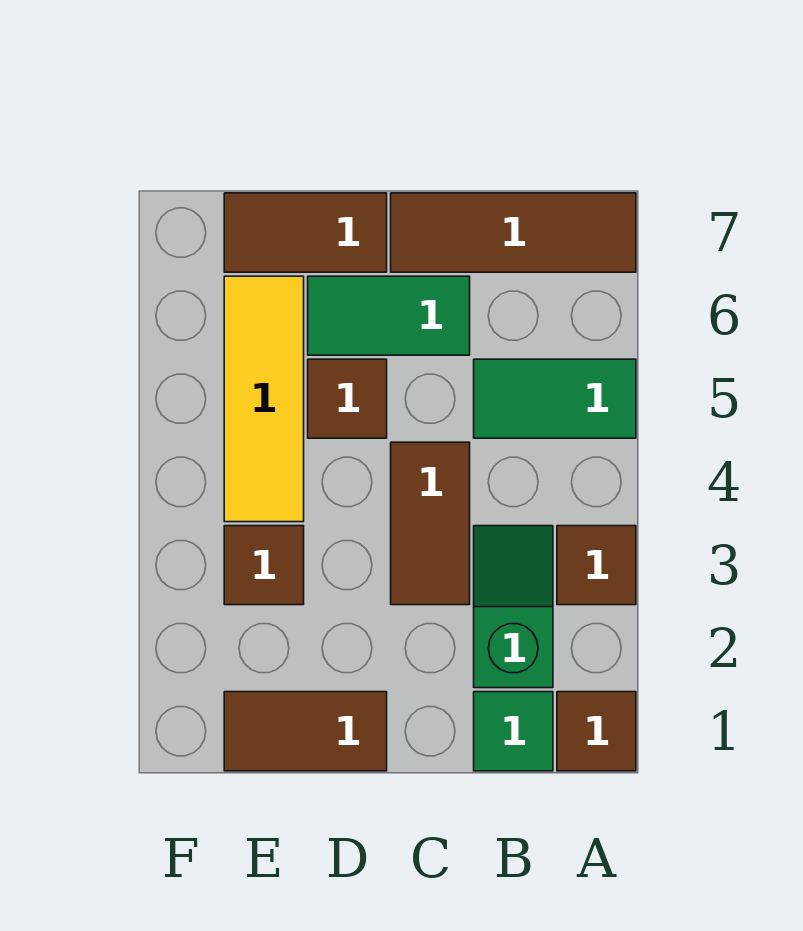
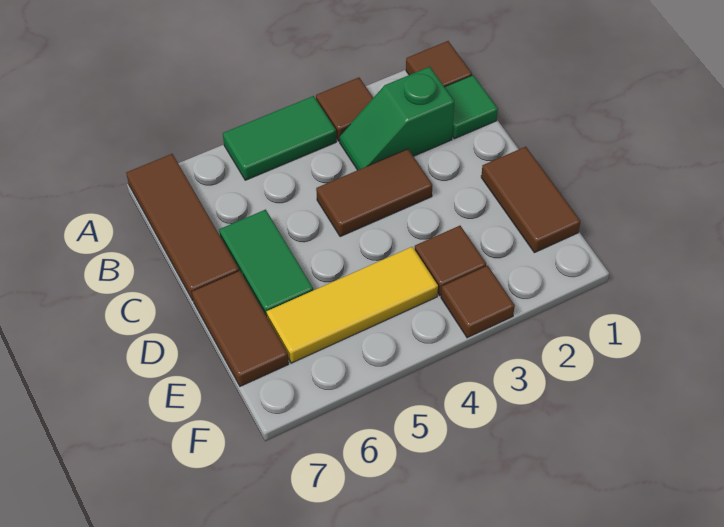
green 1x2 tile [474,359,636,438] -> green 1x2 tile turned to [223,96,336,180]
brown 1x1 tile [308,359,387,438] -> brown 1x1 tile moved to [441,266,515,338]

